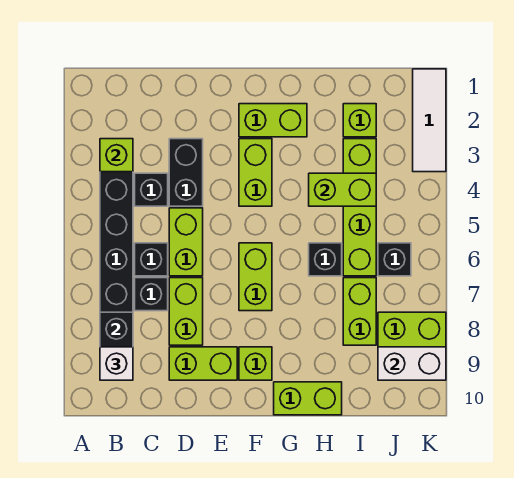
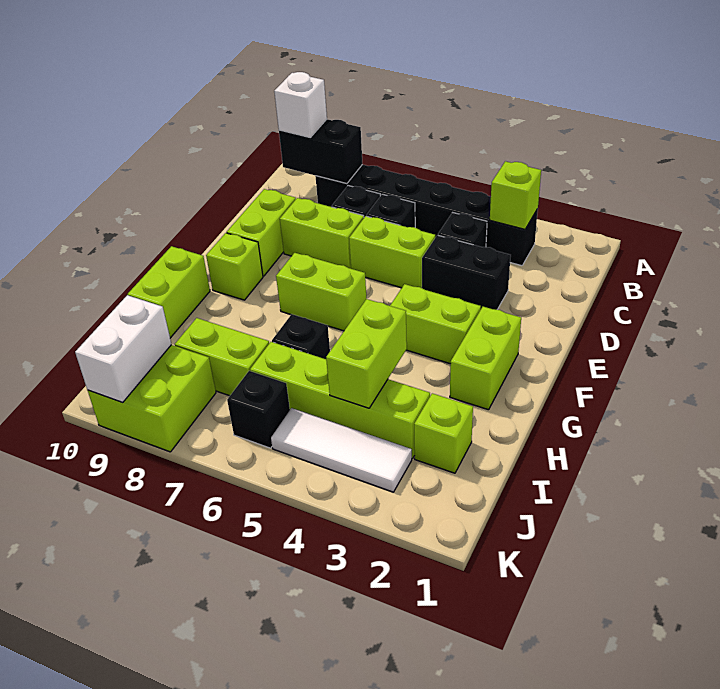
white 1x3 tile [413,69,446,172] -> white 1x3 tile moved to [271,408,412,492]

